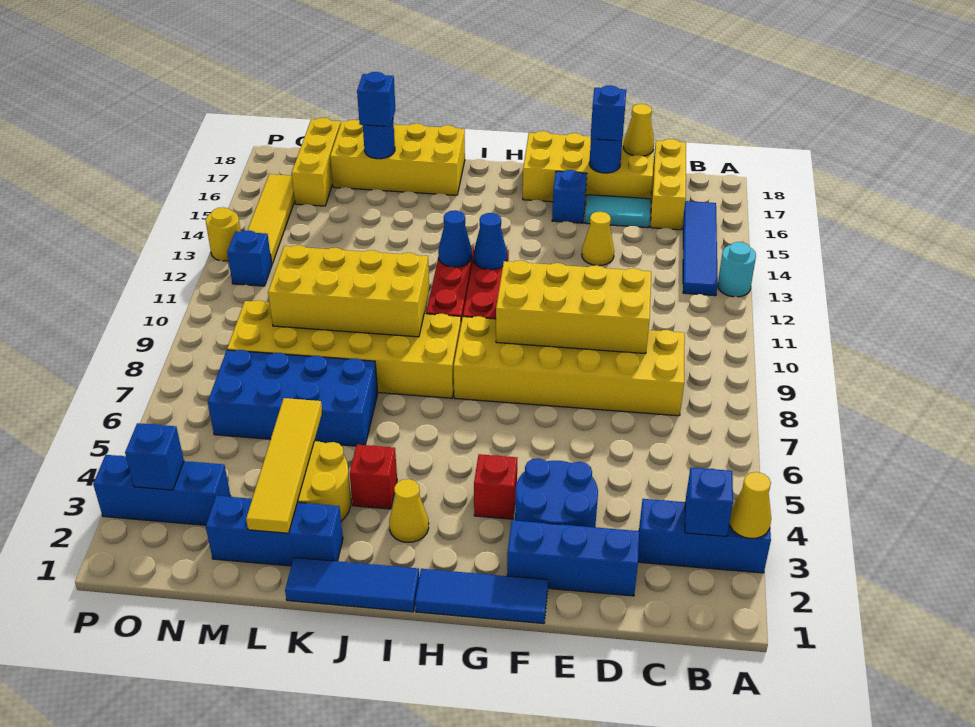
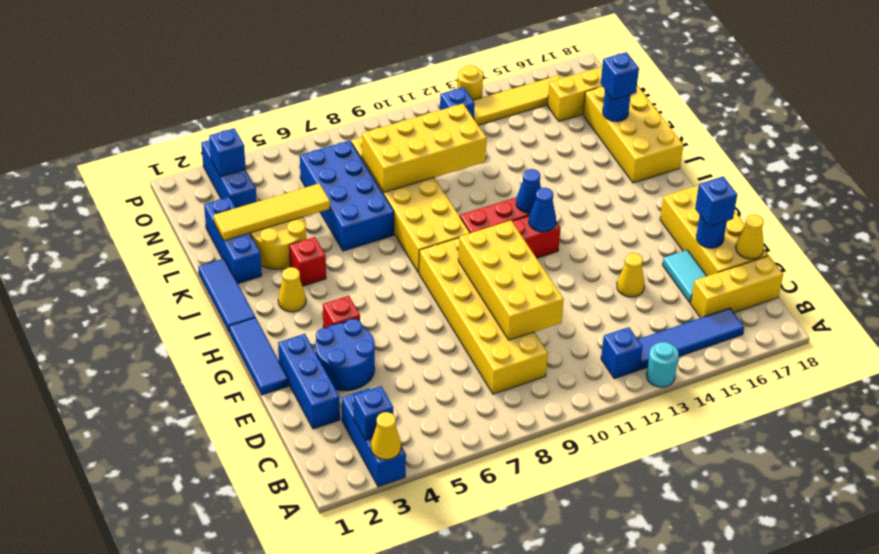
blue 1x1 brick [552,170,587,223] -> blue 1x1 brick moved to [601,327,643,379]
yellow 2x4 brick [268,245,429,337] -> yellow 2x4 brick turned to [362,104,487,192]

